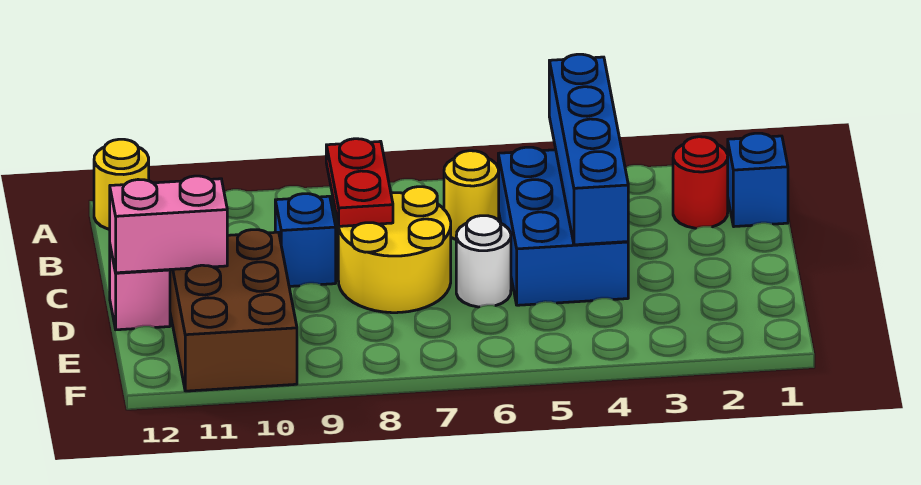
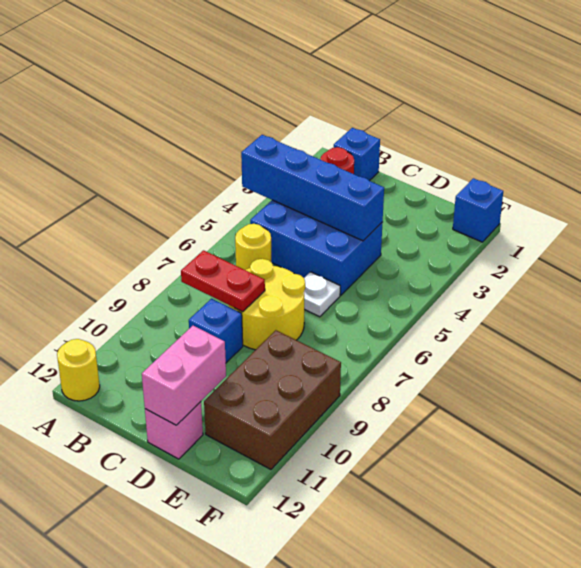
white 1x1 round brick [456,216,511,307] -> white 1x1 plate [304,272,340,317]
brown 2x3 brick [170,230,297,391] -> brown 2x3 brick turned to [204,330,341,469]
none -> blue 1x1 brick [453,178,503,242]

